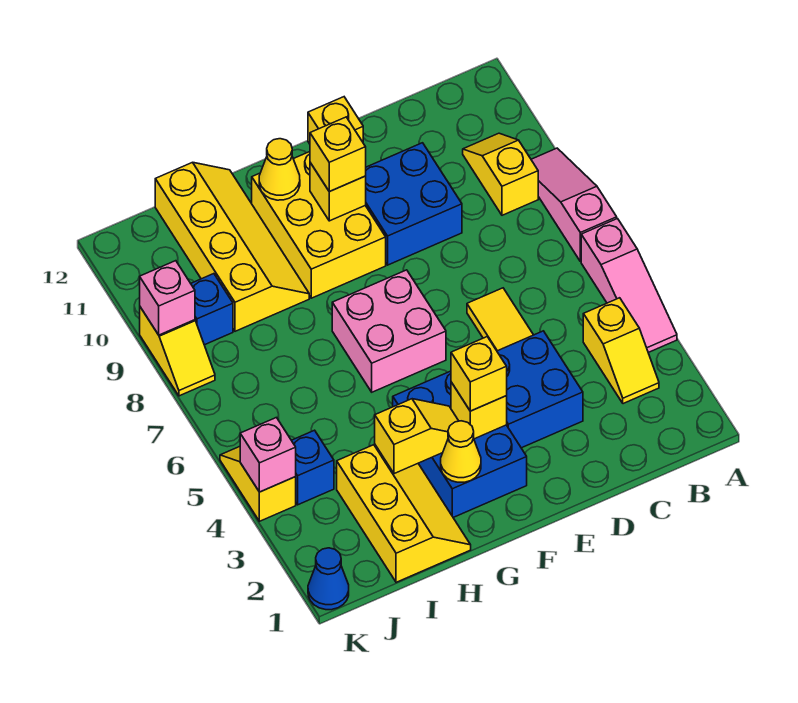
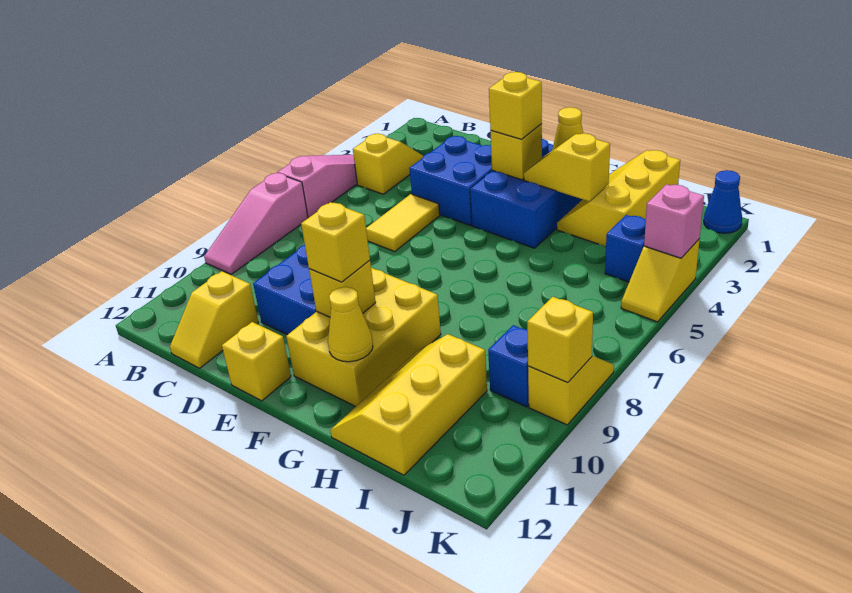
yellow 1x2 slope [463,133,538,215] -> yellow 1x2 slope moved to [170,271,259,368]
pink 2x2 brick [332,270,446,392] -> none
yellow 2x4 slope [155,162,309,331] -> yellow 2x3 slope [330,334,487,475]
pink 1x1 brick [140,261,195,335] -> yellow 1x1 brick [527,297,593,383]

